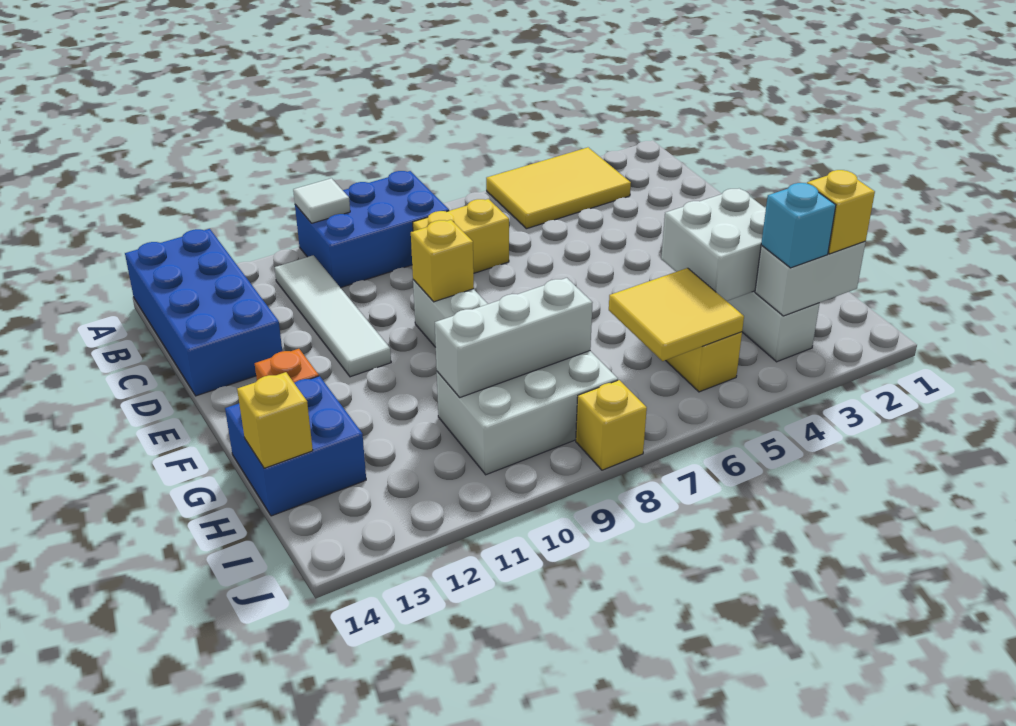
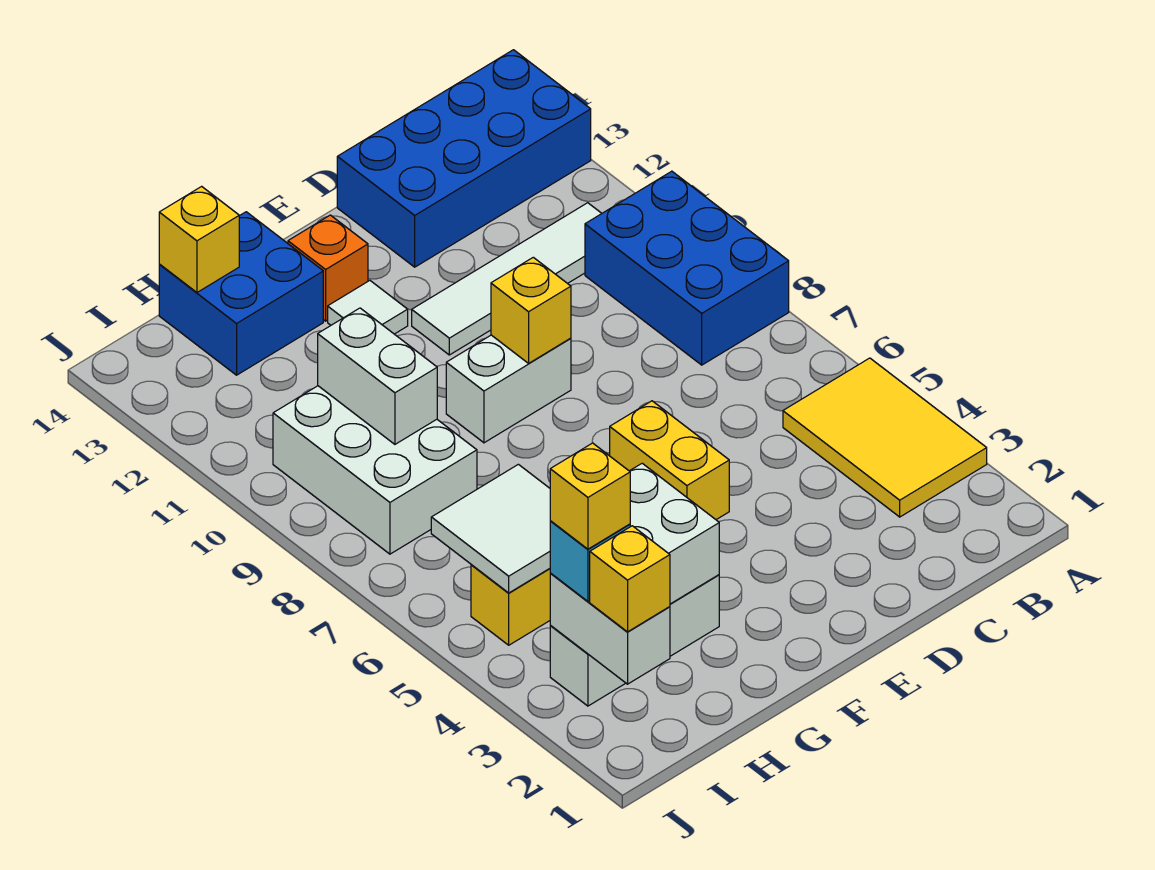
white 1x1 tile [293,178,350,223] -> white 1x1 tile moved to [328,281,408,334]
yellow 1x2 brick [413,199,509,273] -> yellow 1x2 brick moved to [610,401,729,520]
yellow 2x2 tile [609,268,744,361] -> white 2x2 tile [431,464,550,593]
white 1x3 brick [435,278,593,398] -> white 1x2 brick [318,308,437,444]
yellow 1x1 brick [576,380,647,470] -> yellow 1x1 brick moved to [550,443,630,549]

